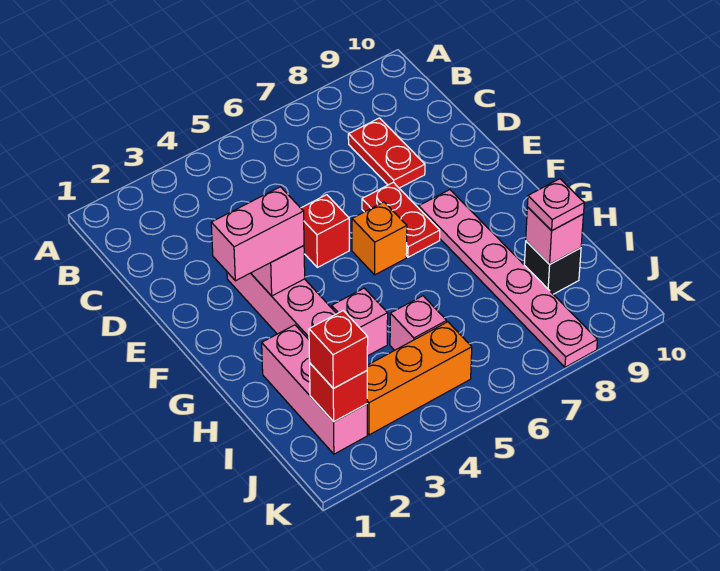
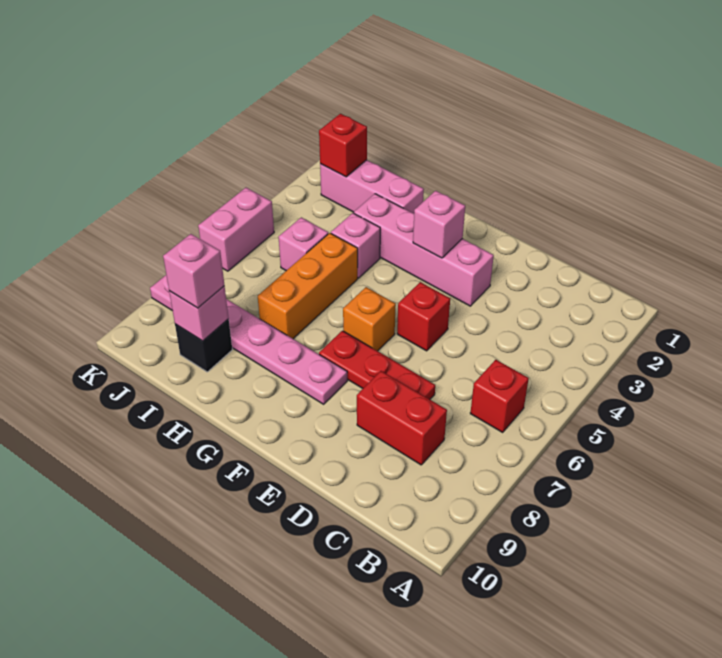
red 1x2 plate [348,118,425,188] -> red 1x2 brick [357,371,447,465]
red 1x2 plate [362,182,440,257] -> red 1x3 plate [319,331,435,399]
pink 1x2 brick [211,187,304,281] -> pink 1x2 brick moved to [198,188,274,271]
pink 1x1 plate [527,179,584,231] -> pink 1x1 brick [163,234,224,308]
red 1x1 brick [309,311,368,388] -> red 1x1 brick moved to [470,360,529,432]
orange 1x3 brick [367,322,472,435] -> orange 1x3 brick moved to [258,233,358,339]

